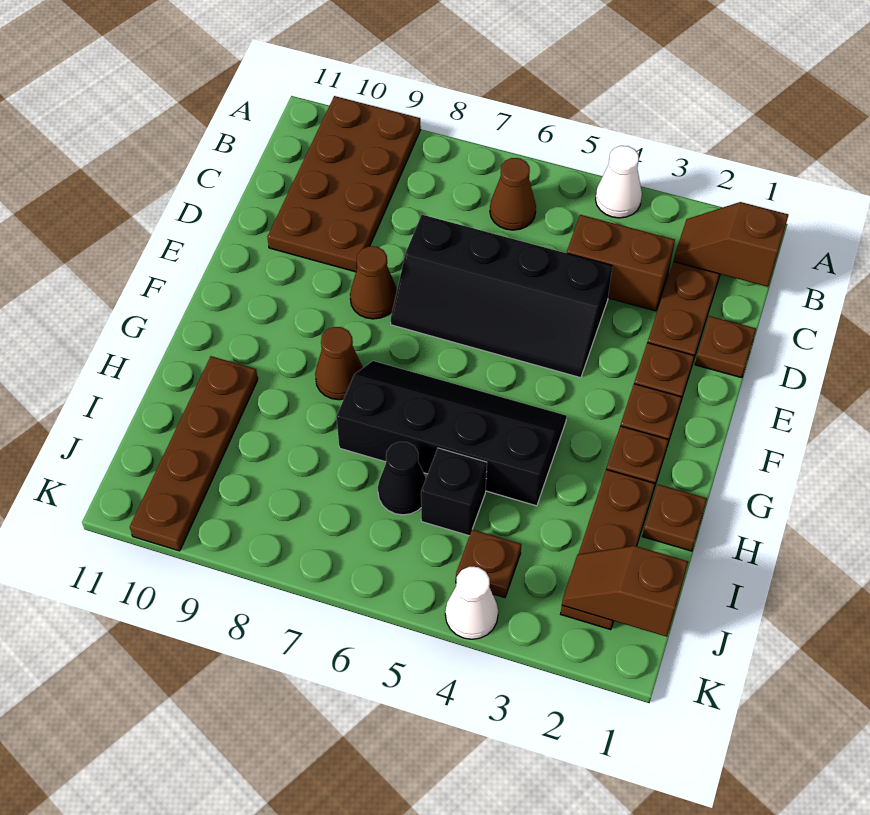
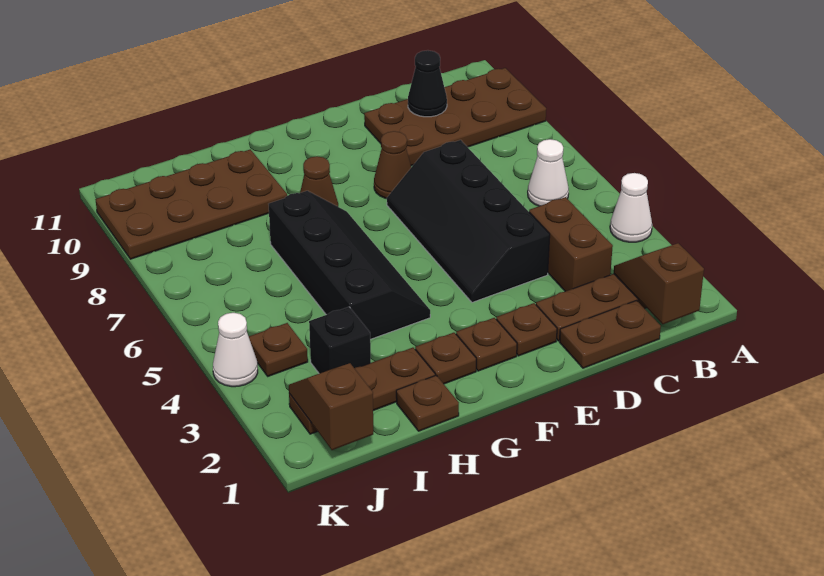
brown 1x1 cone [490,158,536,230] -> white 1x1 cone [528,139,569,206]
brown 1x1 plate [695,316,756,378] -> brown 1x2 plate [559,301,661,368]
brown 1x4 plate [130,356,258,551] -> brown 2x4 plate [95,149,287,259]
black 1x1 brick [421,448,487,536] -> black 1x1 brick moved to [309,307,371,373]
black 1x1 cone [378,442,426,515] -> black 1x1 cone moved to [408,50,447,117]

